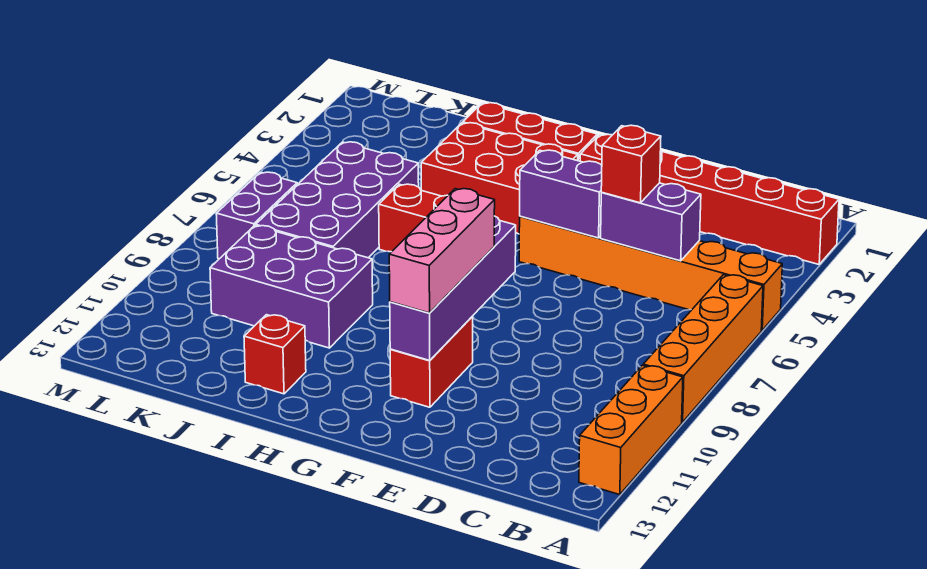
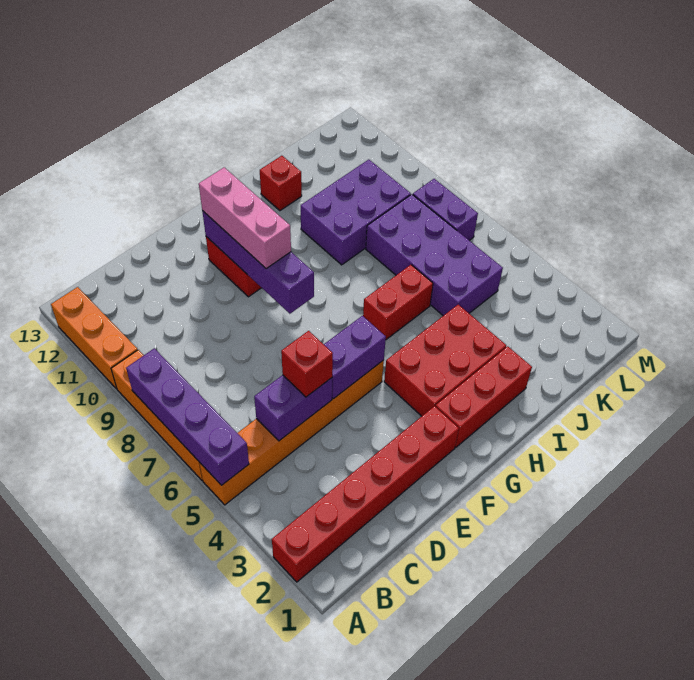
none -> purple 1x4 brick [126,348,249,485]

